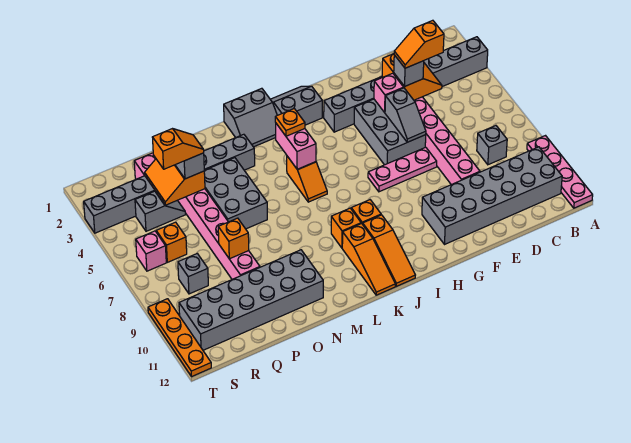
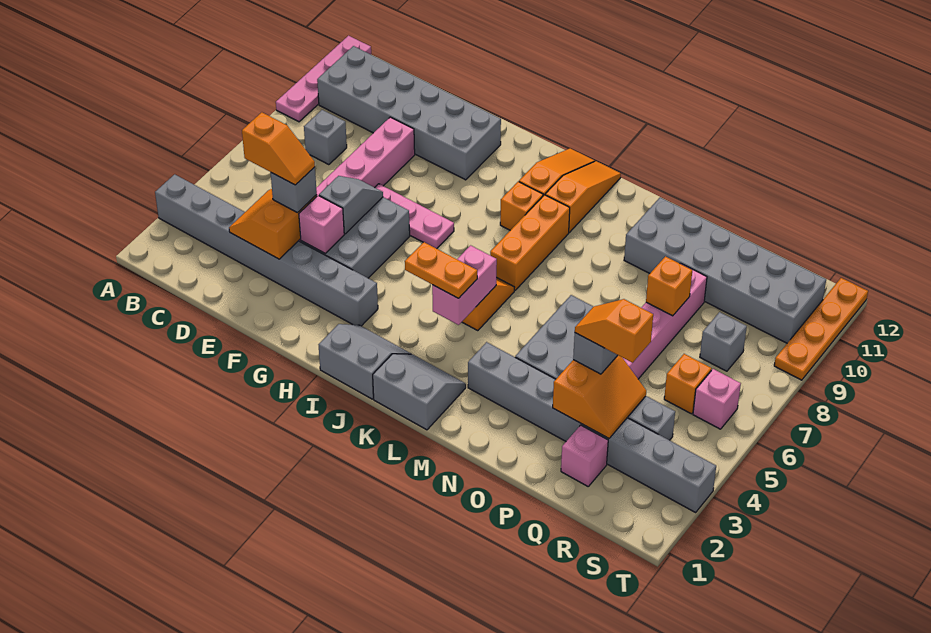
grey 2x2 slope [270,86,322,125] -> grey 2x2 slope turned to [319,324,411,399]
orange 1x1 plate [275,109,305,136] -> orange 1x2 plate [405,242,477,298]
orange 1x1 brick [331,208,361,248] -> orange 1x3 brick [490,195,570,290]

